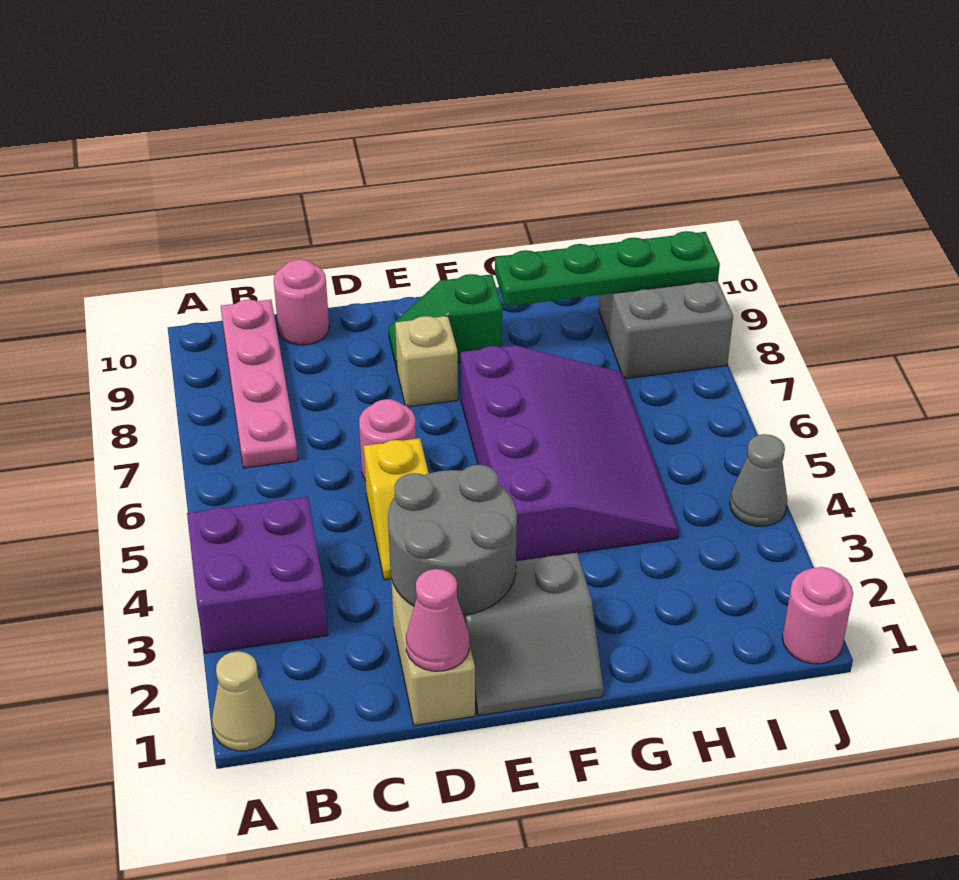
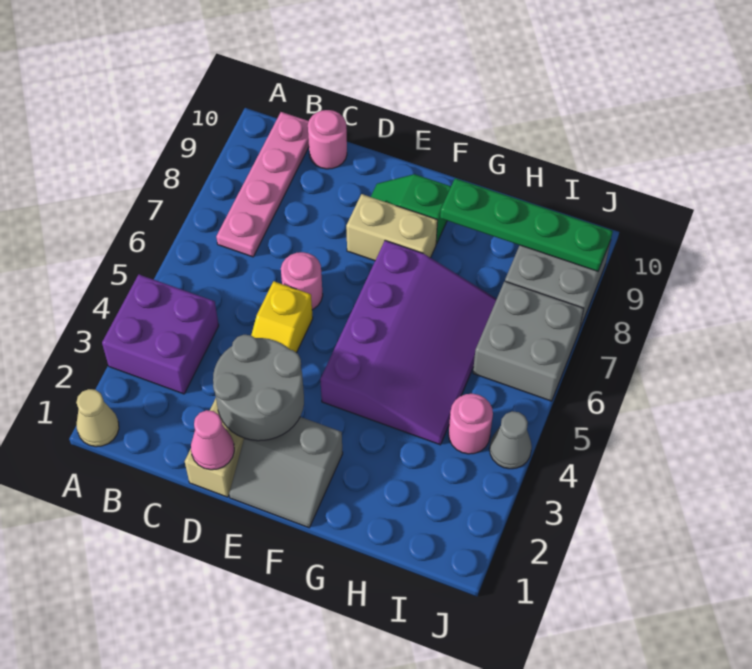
tan 1x1 brick [395,316,458,407] -> tan 1x2 brick [346,194,438,261]
none -> grey 2x2 brick [473,281,584,401]
pink 1x1 round brick [782,567,853,664] -> pink 1x1 round brick moved to [449,394,493,454]

